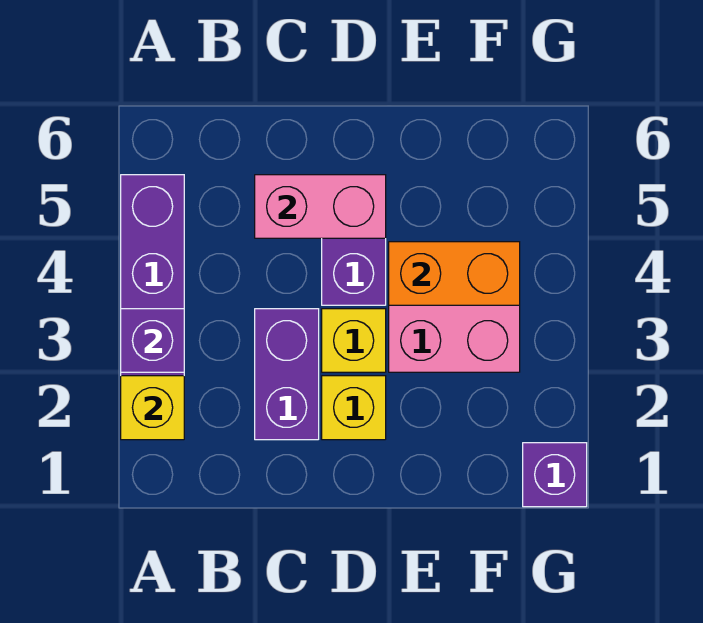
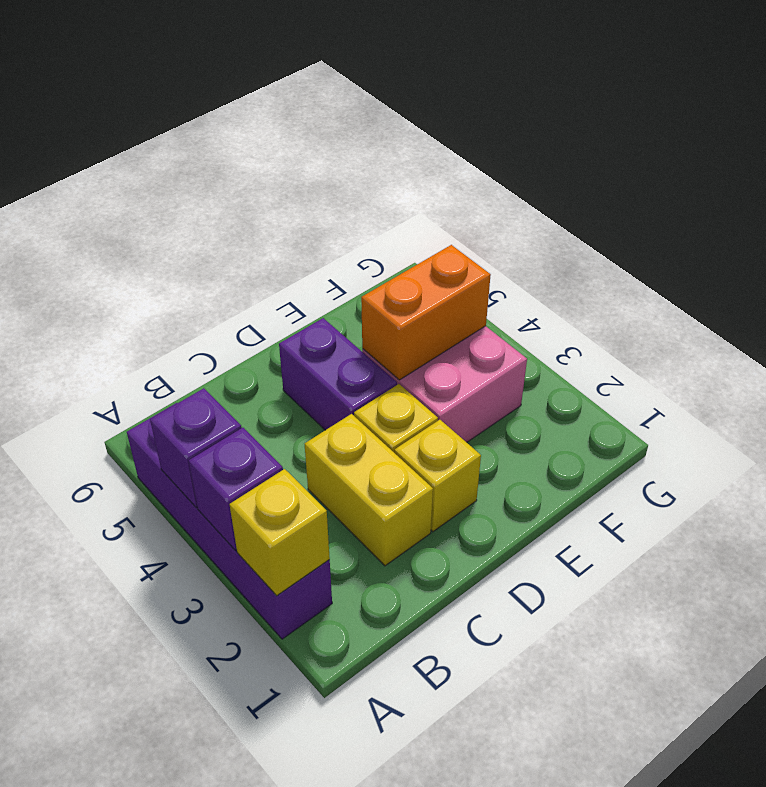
purple 1x2 brick [255,309,319,440] -> yellow 1x2 brick [305,414,433,566]
pink 1x2 brick [255,175,386,238] -> none
purple 1x1 brick [523,443,587,507] -> purple 1x1 brick moved to [150,388,242,508]

